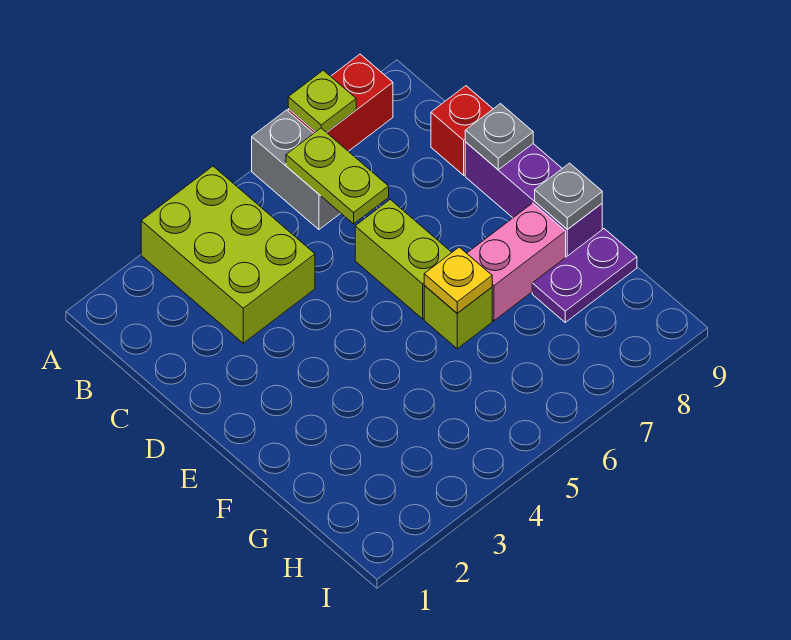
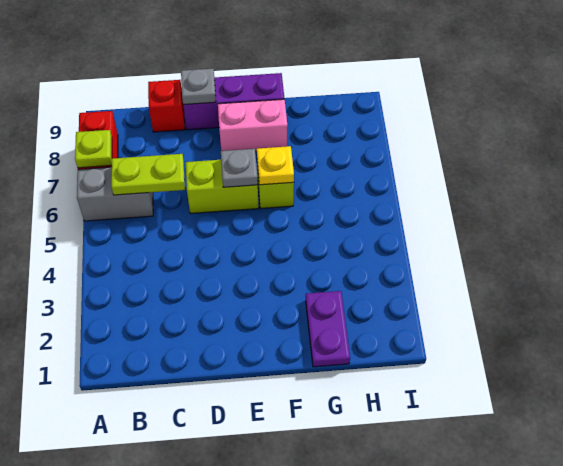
lime 2x3 brick [141,166,315,343] -> none
pink 1x2 brick [467,203,566,321] -> pink 1x2 brick turned to [218,99,288,152]
grey 1x1 plate [535,163,602,229] -> grey 1x1 plate moved to [221,149,258,187]
purple 1x2 plate [532,229,637,322] -> purple 1x2 plate moved to [306,291,350,367]

